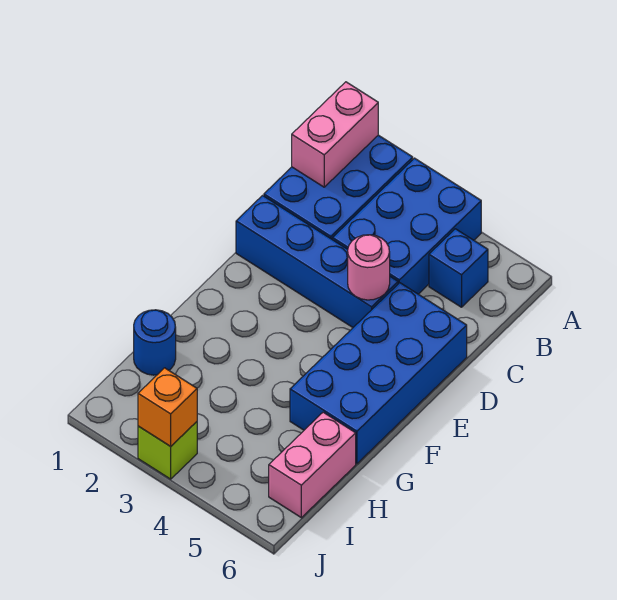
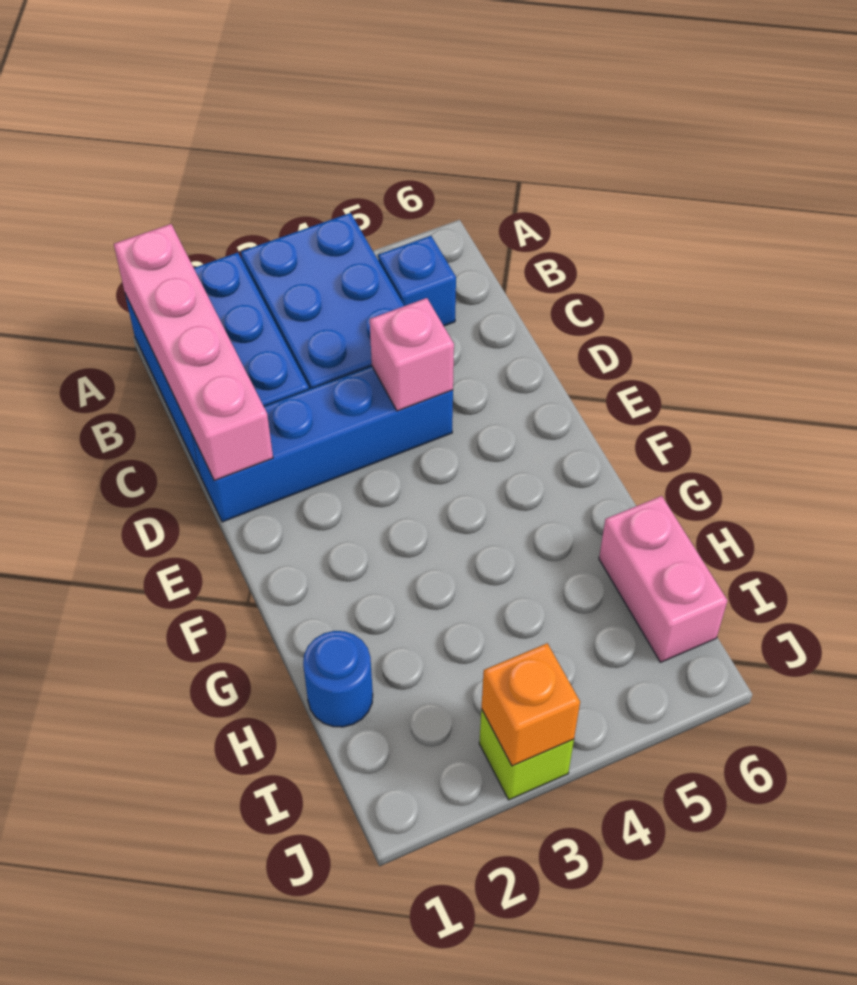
pink 1x2 brick [292,82,378,187] -> pink 1x4 brick [114,224,273,481]
pink 1x1 round brick [348,235,390,300] -> pink 1x1 brick [370,298,454,411]
blue 2x4 brick [290,283,467,464] -> none

